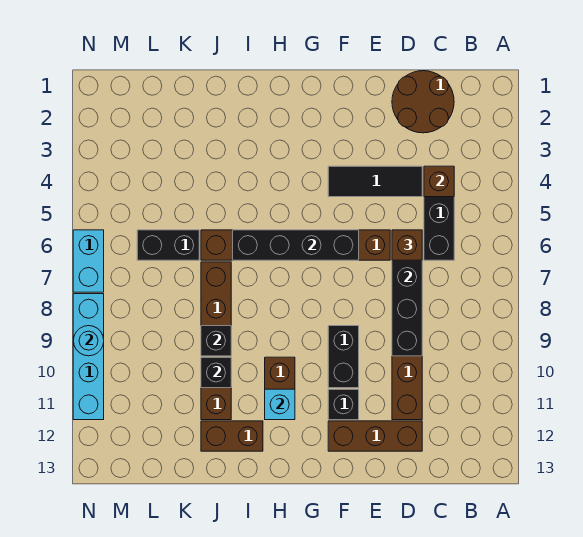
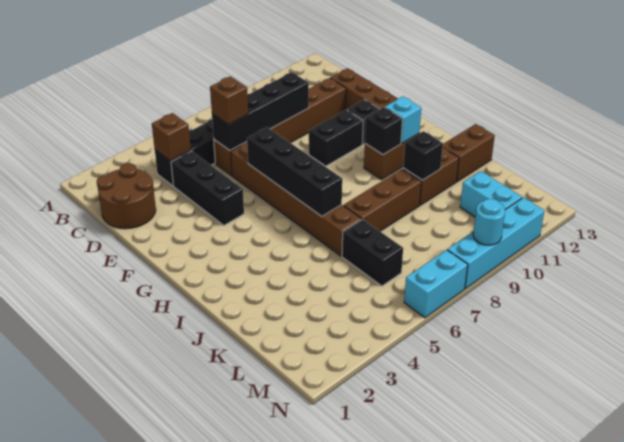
black 1x3 tile [328,166,422,197] -> black 1x3 brick [171,151,244,225]
brown 1x2 brick [201,421,263,451] -> brown 1x2 brick turned to [443,124,495,182]
black 1x1 brick [201,326,231,356] -> black 1x1 brick moved to [365,107,402,155]
none -> cyan 1x2 brick [460,171,522,217]

